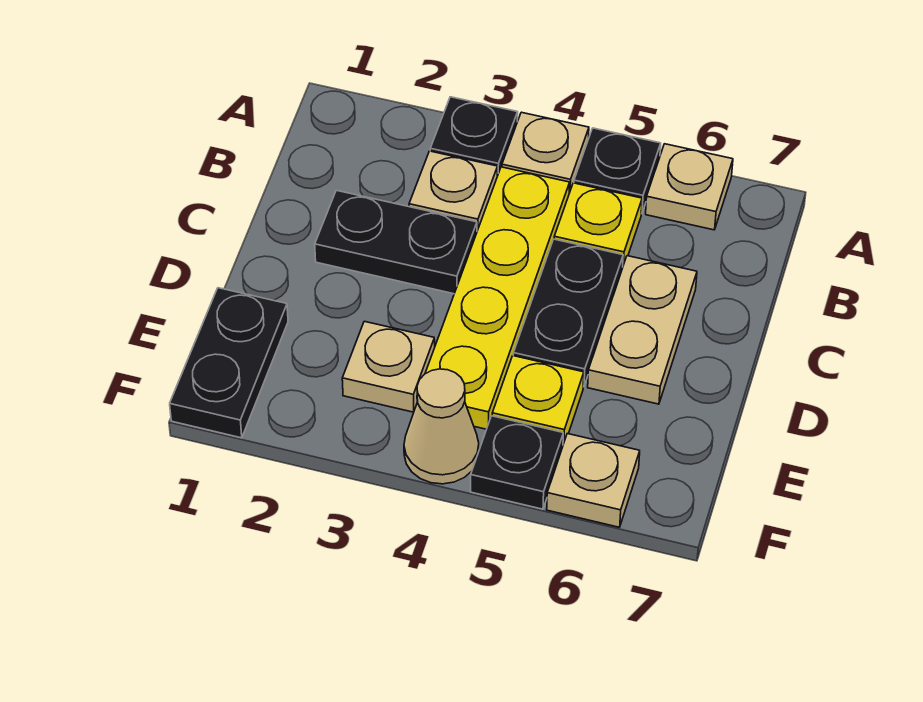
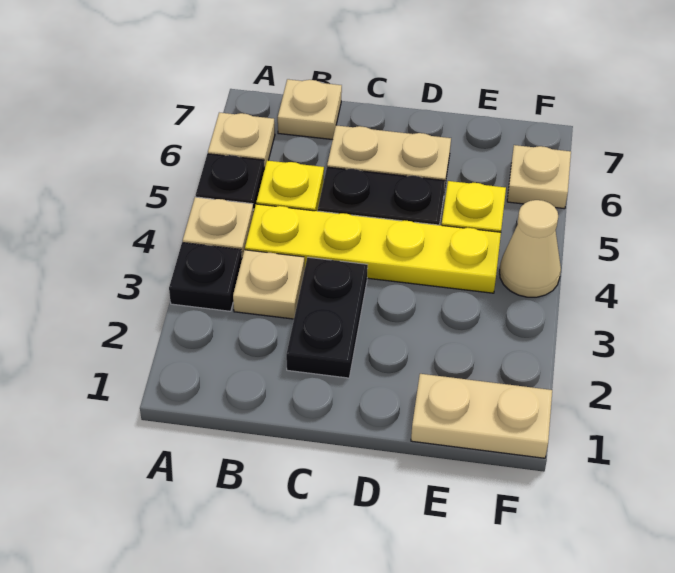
black 1x2 plate [170,288,288,438] -> tan 1x2 plate [411,374,552,458]
tan 1x1 plate [342,321,435,412] -> tan 1x1 plate moved to [278,79,342,140]
black 1x1 plate [471,416,563,509] -> none

